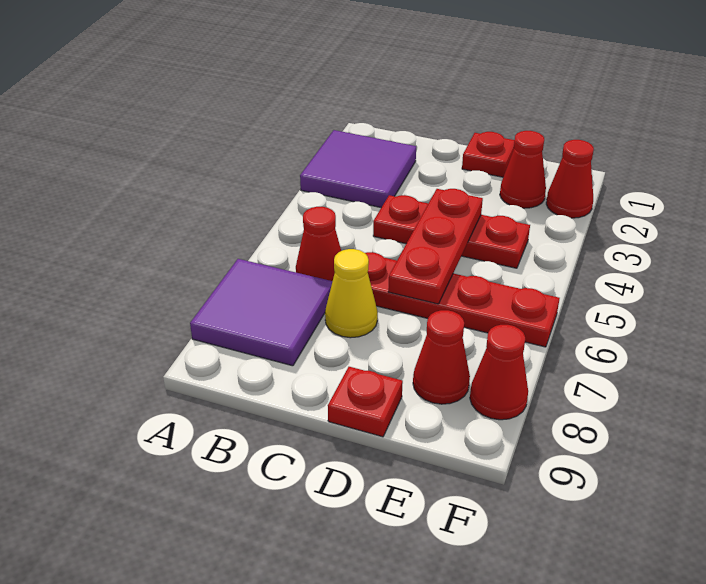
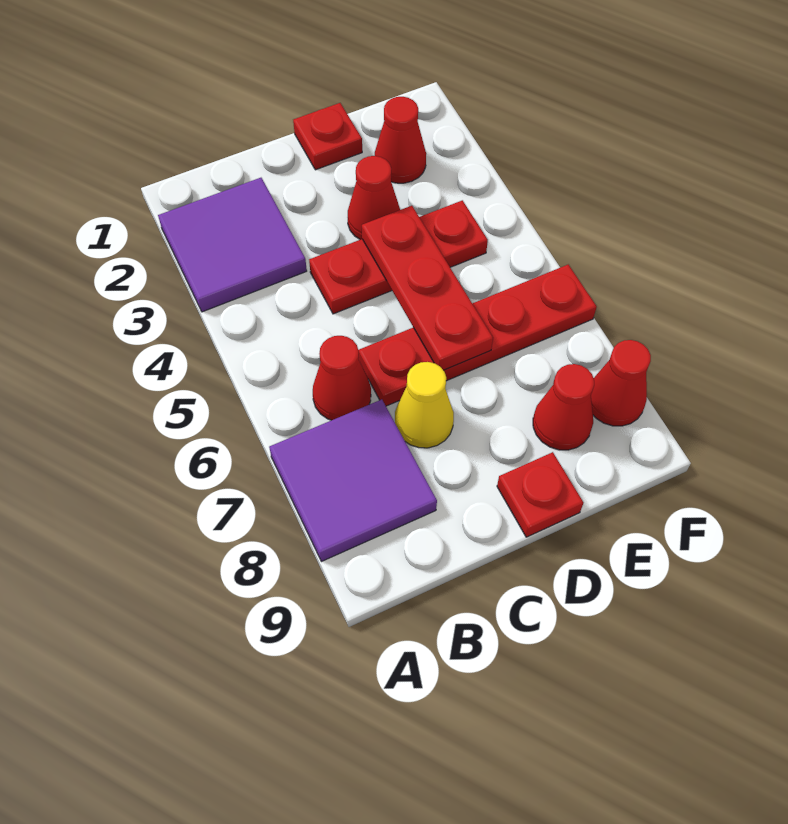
red 1x1 cone [546,140,594,218] -> red 1x1 cone moved to [348,156,400,240]

